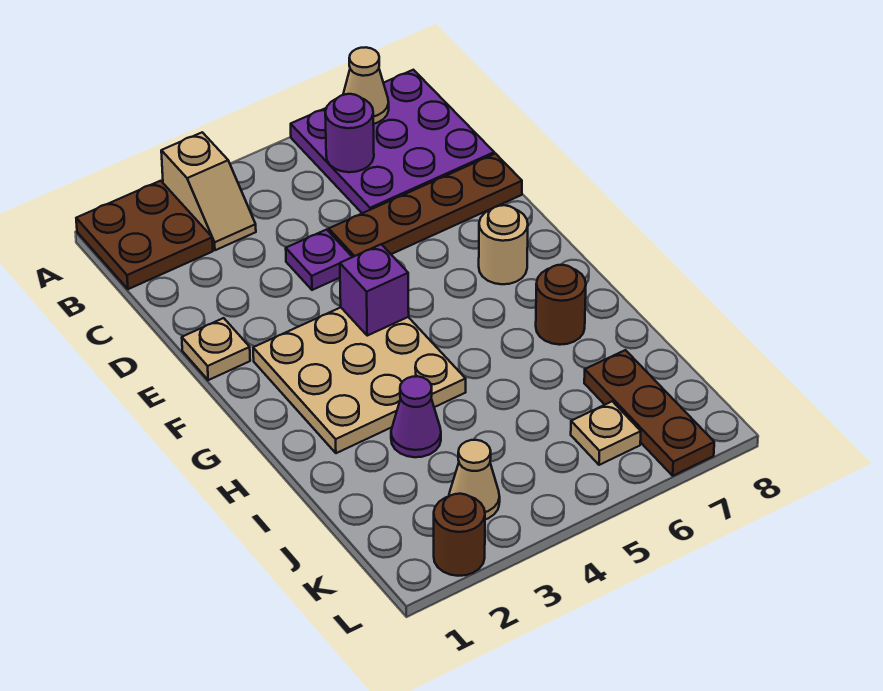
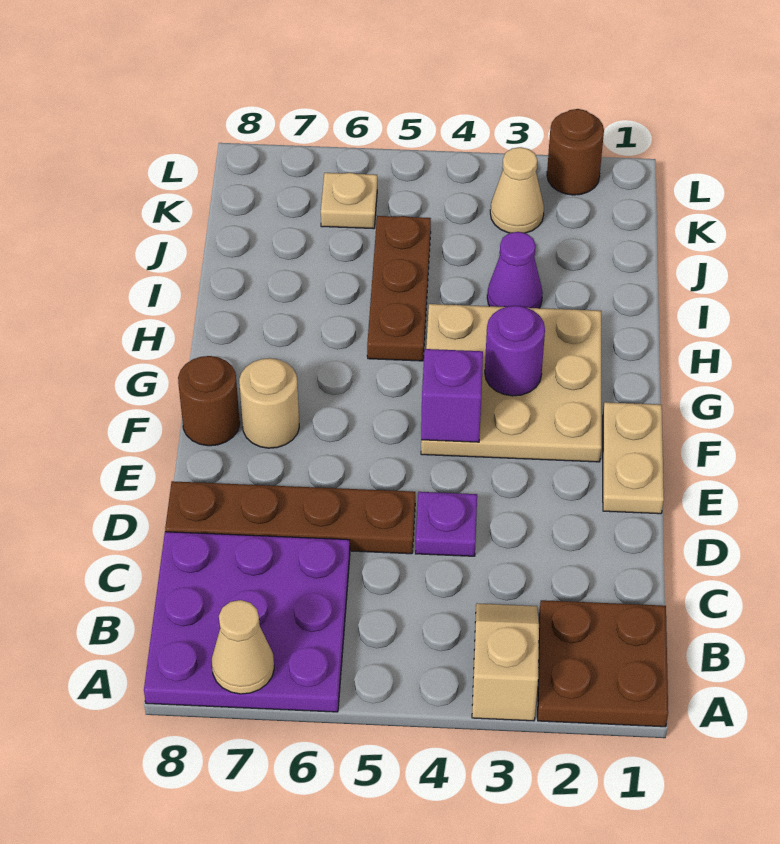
purple 1x1 round brick [325,94,374,172] -> purple 1x1 round brick moved to [485,306,545,396]
tan 1x1 plate [182,318,250,380] -> tan 1x2 plate [603,402,664,514]
brown 1x1 round brick [536,265,586,345] -> brown 1x1 round brick moved to [178,356,240,446]
brown 1x3 plate [584,350,714,476] -> brown 1x3 plate moved to [367,216,431,361]

